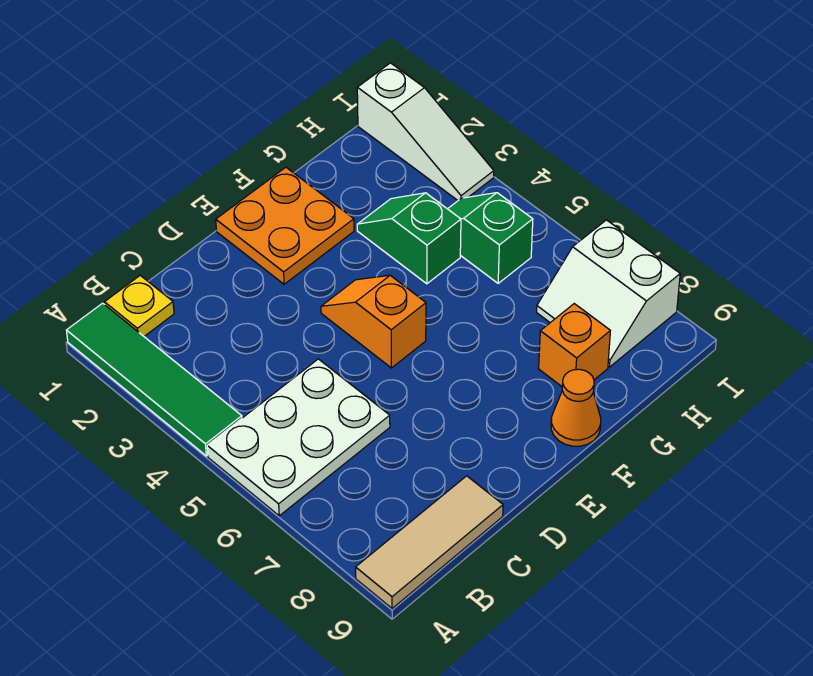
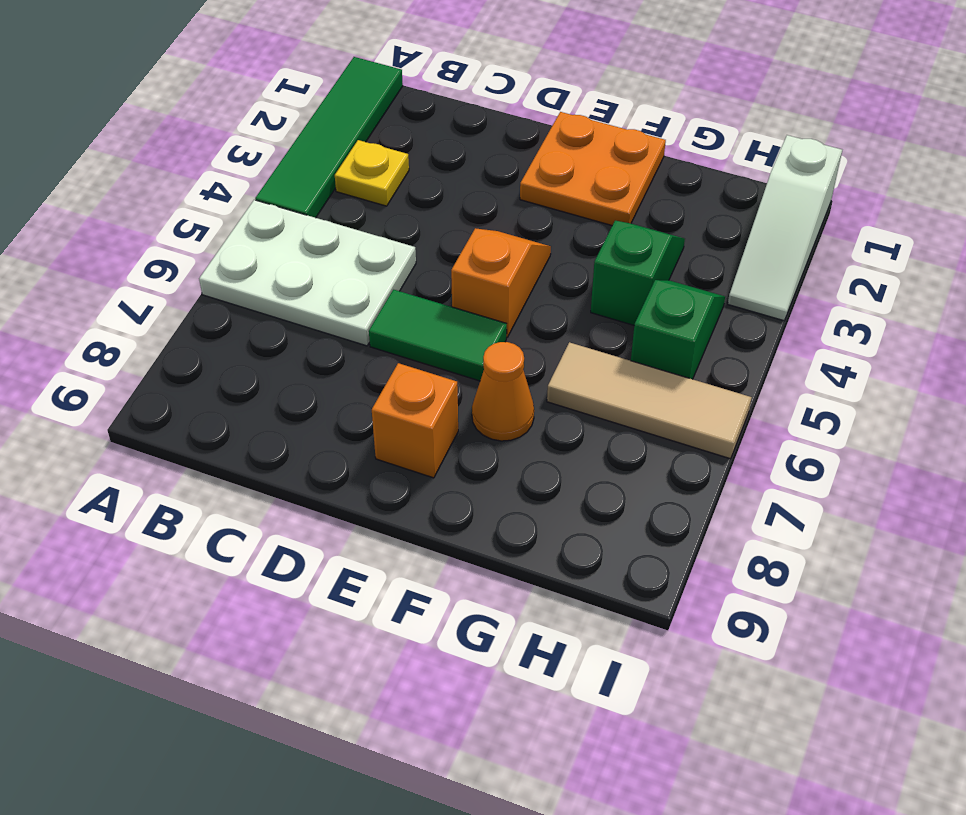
tan 1x3 tile [356,476,503,609] -> tan 1x3 tile moved to [547,342,752,459]
yellow 1x1 plate [105,275,174,336] -> yellow 1x1 plate moved to [335,140,409,206]
none -> green 1x2 tile [369,290,507,381]
orange 1x1 cone [551,369,601,446] -> orange 1x1 cone moved to [472,342,534,441]
orange 1x1 brick [539,304,610,386] -> orange 1x1 brick moved to [372,363,458,478]
white 2x2 slope [537,220,680,367] -> none

